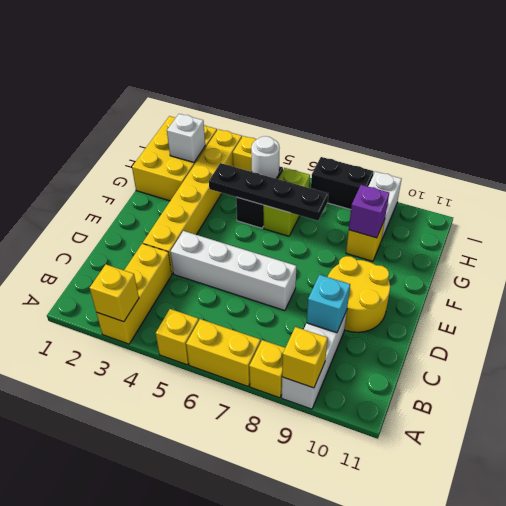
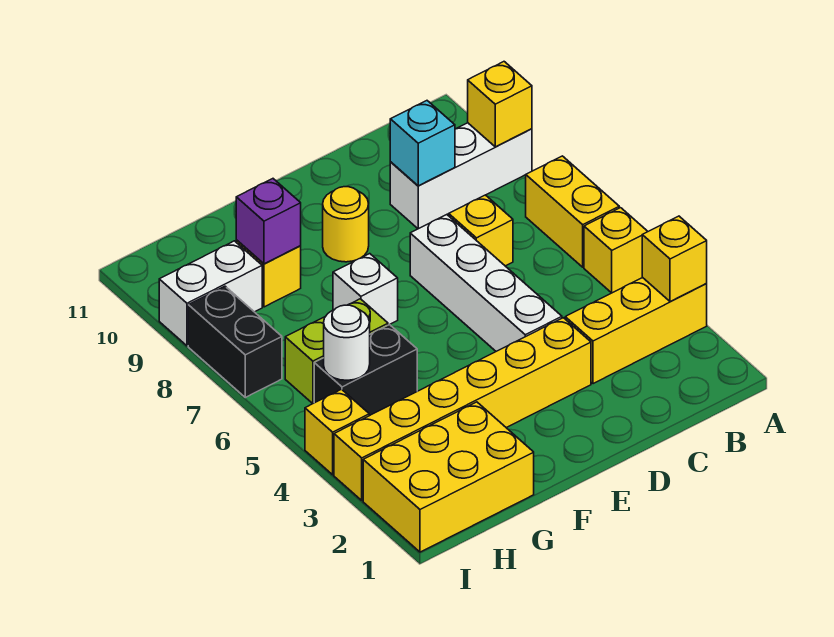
yellow 1x1 brick [249,340,285,398] -> yellow 1x1 brick moved to [449,195,513,266]
yellow 2x2 round brick [328,256,390,332] -> yellow 1x1 round brick [323,187,369,262]
black 1x4 plate [209,163,328,221] -> none
white 1x1 brick [167,114,205,162] -> white 1x1 brick moved to [333,254,398,325]

